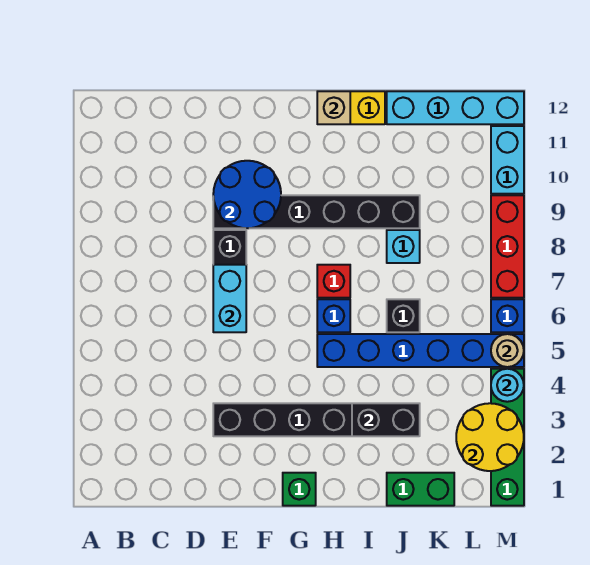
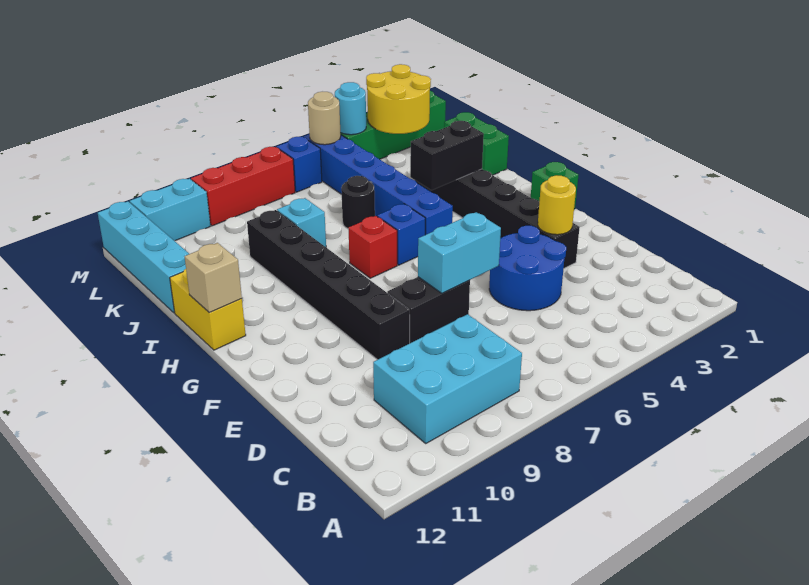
none -> cyan 2x3 brick [373,314,522,443]
none -> yellow 1x1 round brick [538,175,576,235]
blue 2x2 round brick [213,161,281,228] -> blue 2x2 round brick moved to [489,226,566,311]
black 1x2 brick [352,403,420,436] -> black 1x2 brick turned to [410,121,484,190]
black 1x1 brick [387,299,420,332] -> black 1x1 round brick [341,176,375,228]

